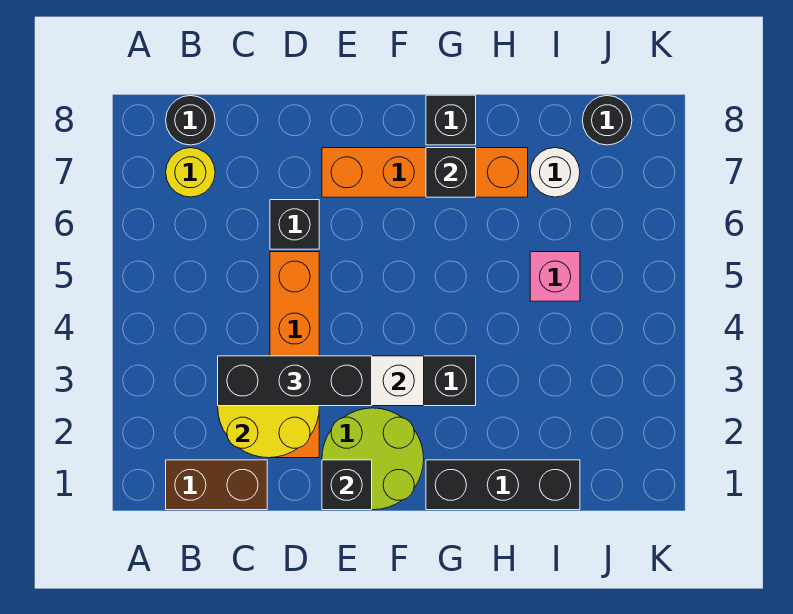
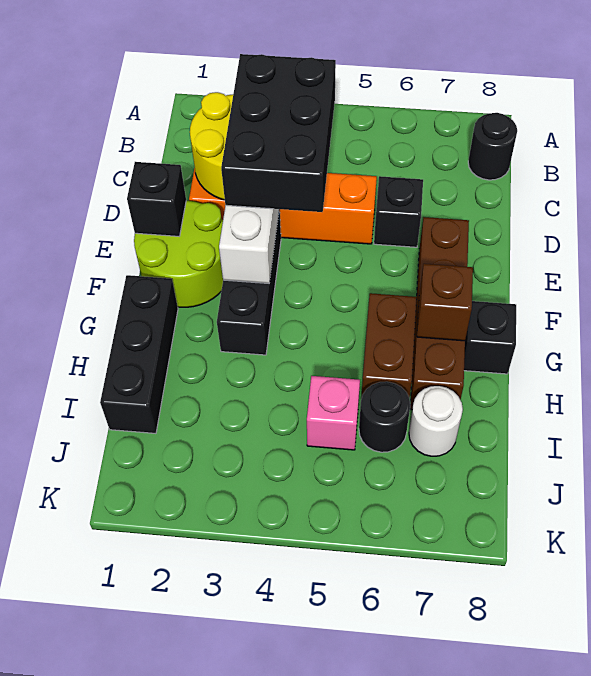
brown 1x2 brick [166,460,267,510] -> brown 1x2 brick moved to [361,293,417,399]
yellow 1x1 round brick [166,148,215,197] -> none
black 1x3 brick [218,356,372,406] -> black 2x3 brick [221,54,336,212]
orange 1x4 brick [322,148,528,197] -> brown 1x4 brick [410,217,469,410]
black 1x1 brick [426,148,476,197] -> brown 1x1 brick [417,264,473,341]
black 1x1 round brick [582,96,632,145] -> black 1x1 round brick moved to [359,382,410,452]

